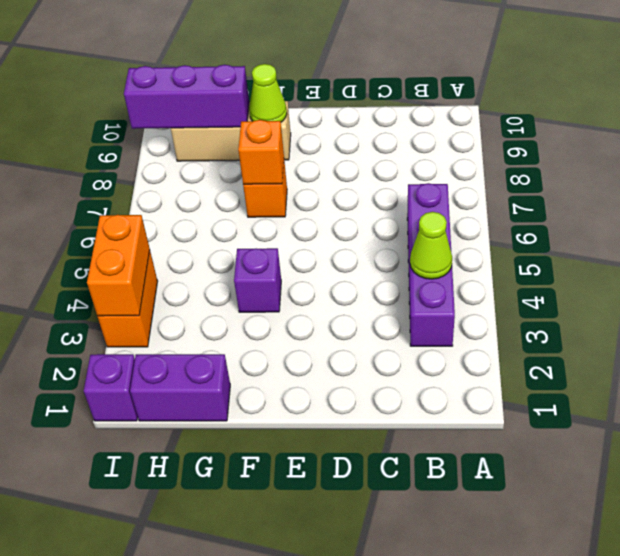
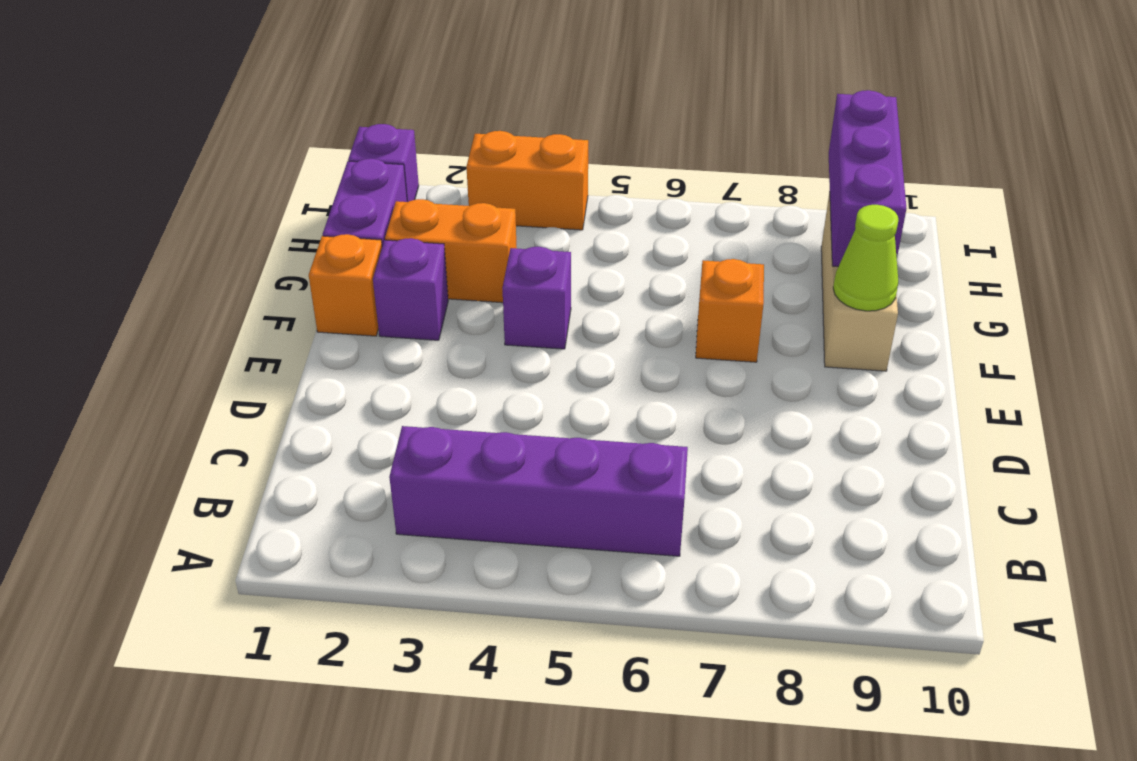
lime 1x1 cone [410,212,452,279] -> none
none -> purple 1x1 brick [373,238,448,340]
orange 1x1 brick [238,120,284,184] -> orange 1x1 brick moved to [309,234,382,336]
orange 1x2 brick [87,215,150,316] -> orange 1x2 brick moved to [385,199,517,303]

